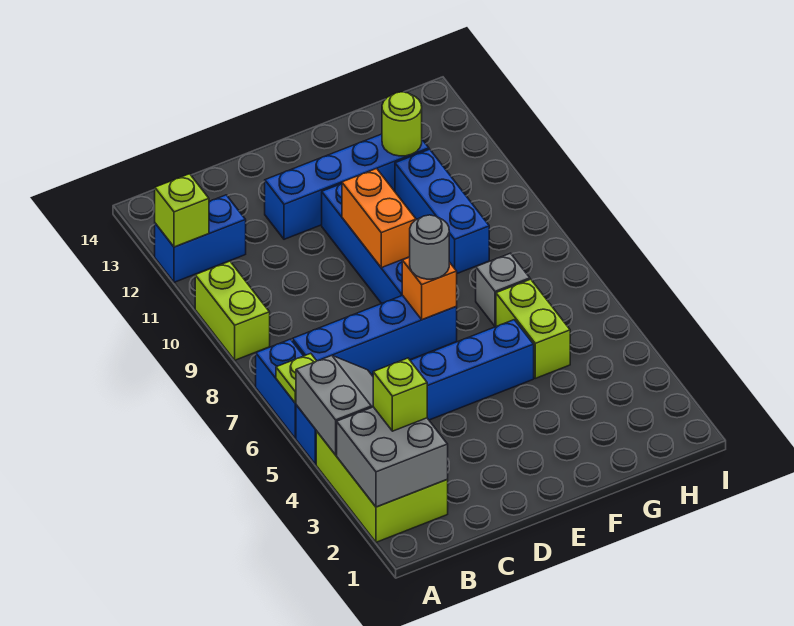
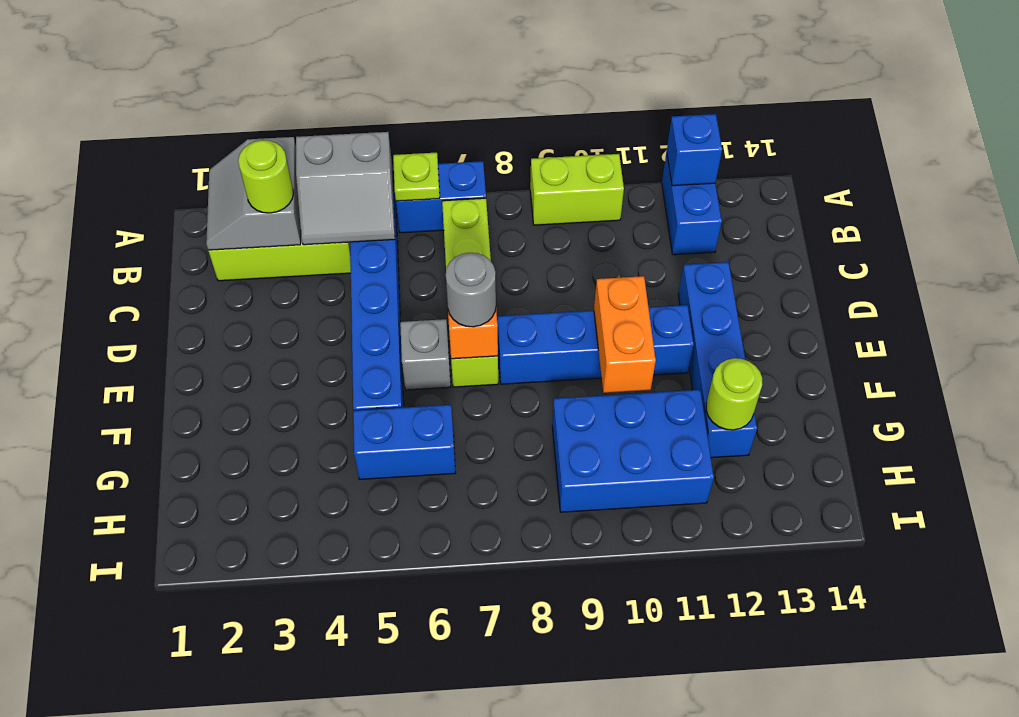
grey 2x2 brick [337,407,448,507] -> grey 2x2 slope [206,137,301,250]
lime 1x1 brick [155,174,209,247] -> blue 1x1 brick [667,114,722,186]
lime 1x1 brick [373,358,427,431] -> lime 1x1 round brick [238,140,294,213]
blue 1x4 brick [292,295,457,375] -> lime 1x4 brick [442,198,498,387]
orange 1x2 brick [342,169,416,268] -> orange 1x2 brick turned to [594,276,656,393]
lime 1x2 brick [496,279,570,378] -> blue 1x2 brick [353,405,456,479]
grey 1x1 brick [476,253,530,326] -> grey 1x1 brick moved to [400,319,451,390]
blue 1x3 brick [395,149,489,273] -> blue 2x3 brick [552,390,714,512]

